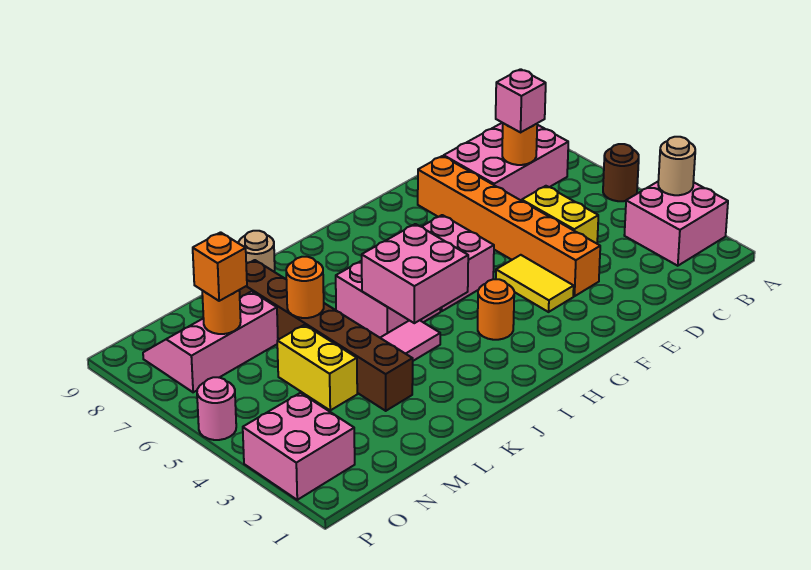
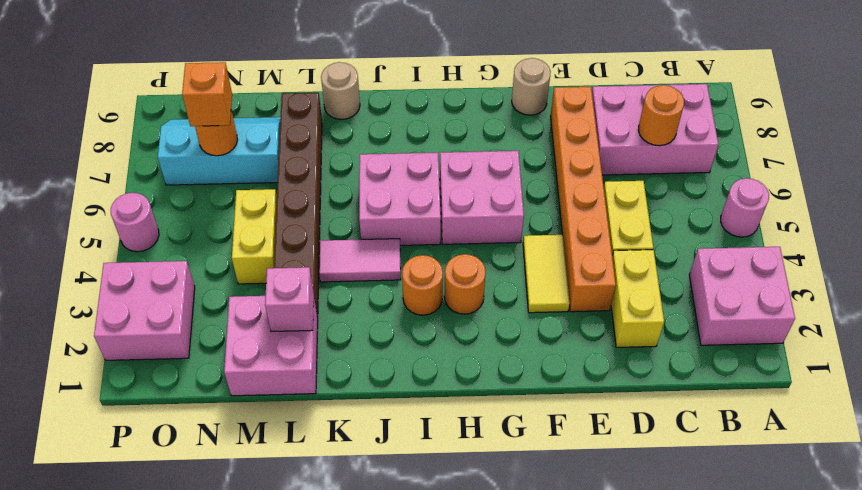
tan 1x1 round brick [658,137,695,195] -> tan 1x1 round brick moved to [512,58,551,115]
brown 1x1 round brick [603,144,639,201] -> pink 1x1 round brick [721,178,769,237]
pink 1x1 brick [496,69,546,132] -> pink 1x1 brick moved to [265,267,314,332]
none -> yellow 1x2 brick [611,250,664,347]
pink 2x2 brick [362,224,468,323] -> pink 2x2 brick moved to [224,296,318,396]
orange 1x1 round brick [286,257,324,318] -> orange 1x1 round brick moved to [402,255,443,315]
pink 2x3 slope [143,291,278,392] -> cyan 2x3 slope [158,117,281,185]

